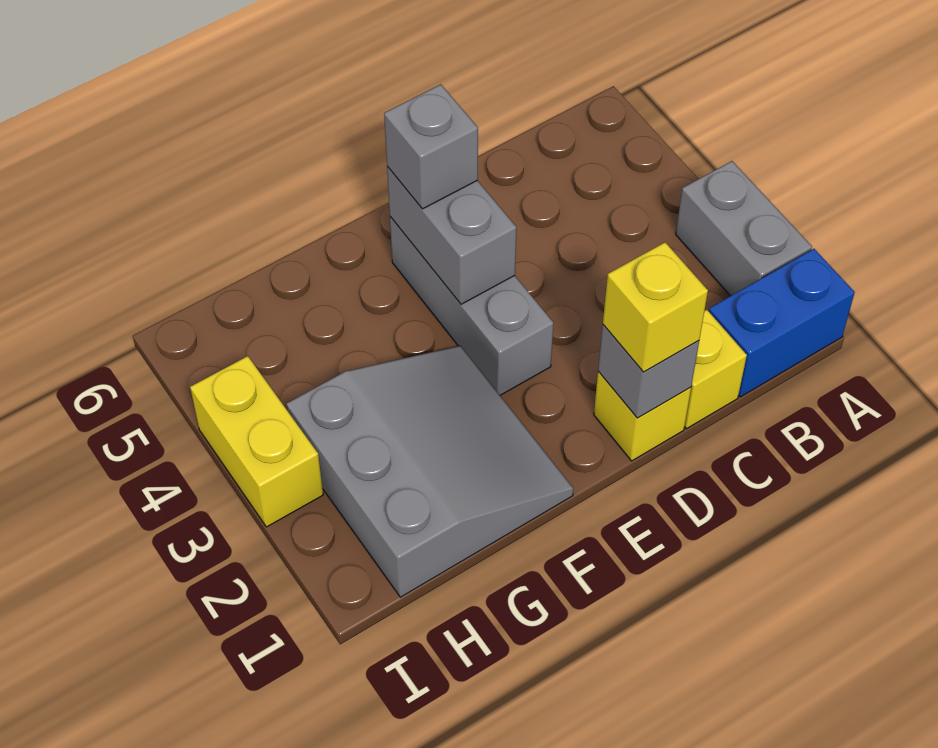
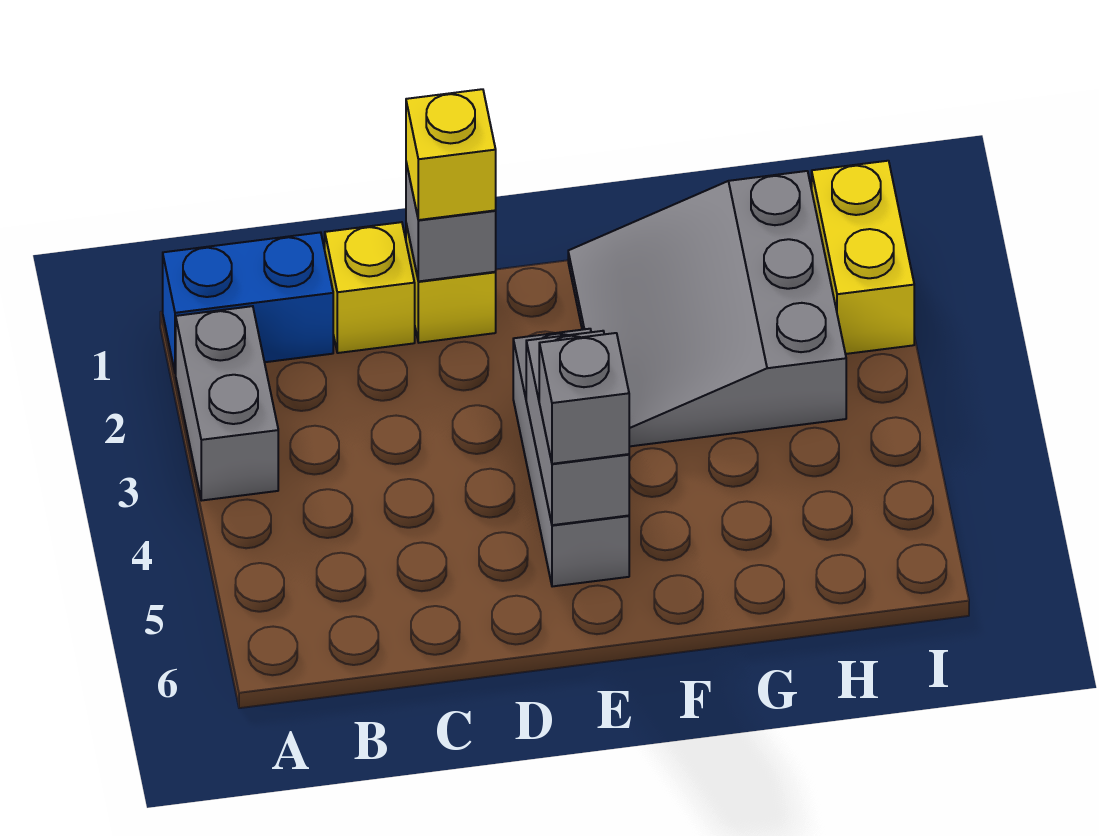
yellow 1x2 brick [190,356,323,527] -> yellow 1x2 brick moved to [812,161,914,354]

